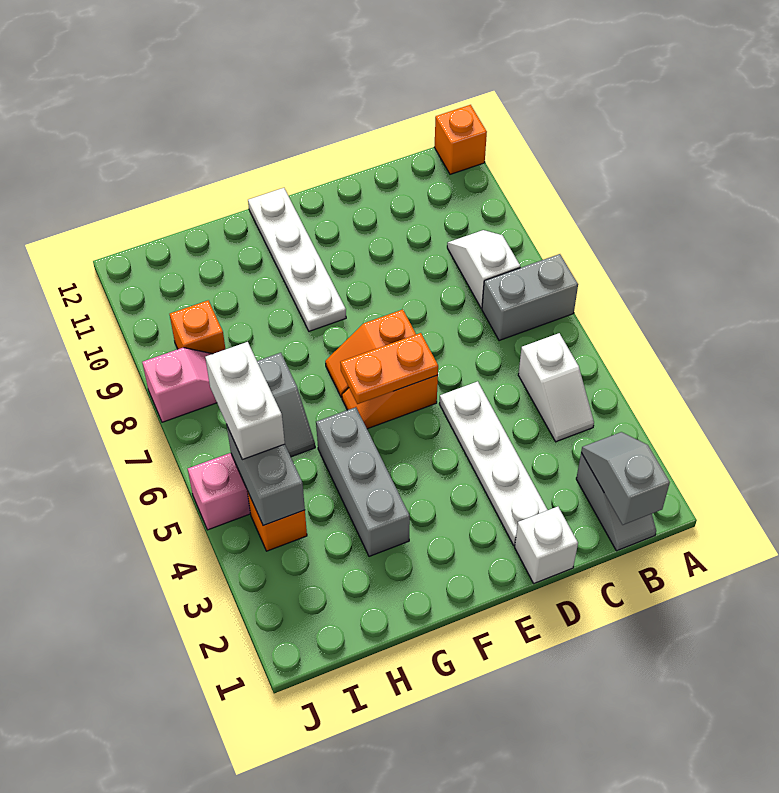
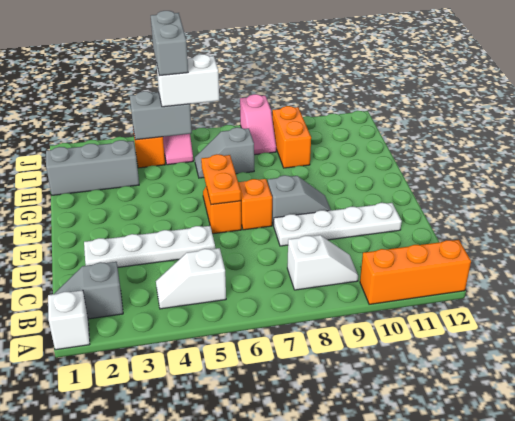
grey 1x2 brick [482,254,578,341] -> grey 1x2 brick moved to [151,11,188,76]
orange 1x1 brick [434,105,487,174] -> orange 1x3 brick [360,240,471,304]
grey 1x2 slope [581,432,670,525] -> grey 1x2 slope moved to [268,175,331,226]
white 1x1 brick [515,507,578,583] -> white 1x1 brick moved to [48,290,90,350]
white 1x4 plate [248,188,346,331] -> white 1x4 plate moved to [274,203,402,246]
grey 1x3 brick [316,407,410,556] -> grey 1x3 brick moved to [46,140,139,195]
orange 1x1 brick [170,300,226,354] -> orange 1x2 brick [272,106,311,168]

